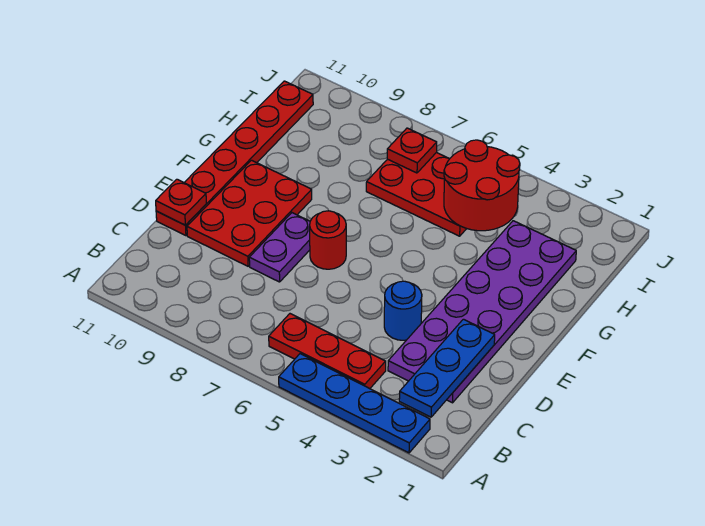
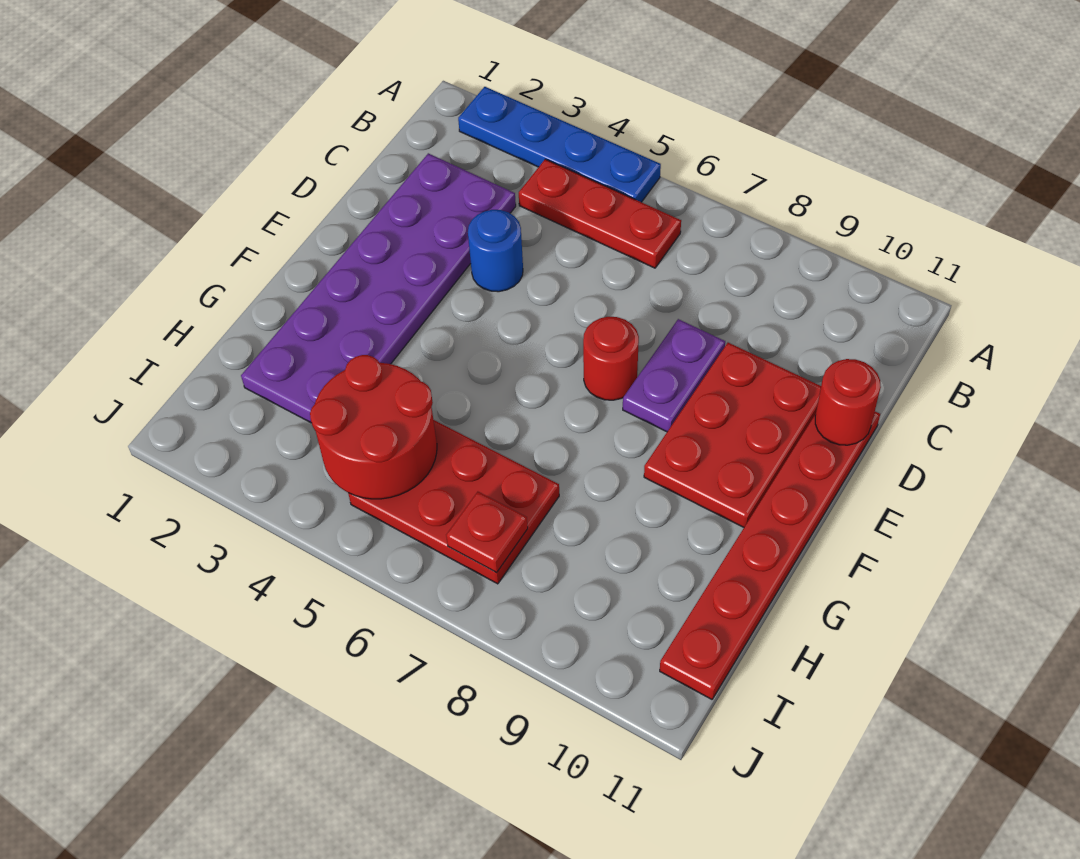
blue 1x3 plate [399,319,495,417] -> none
red 1x1 plate [156,179,206,225] -> red 1x1 round brick [815,359,881,445]

